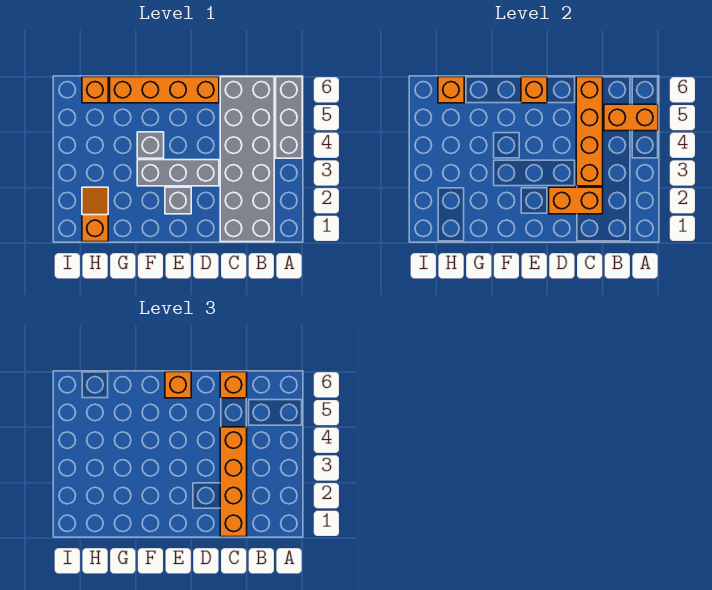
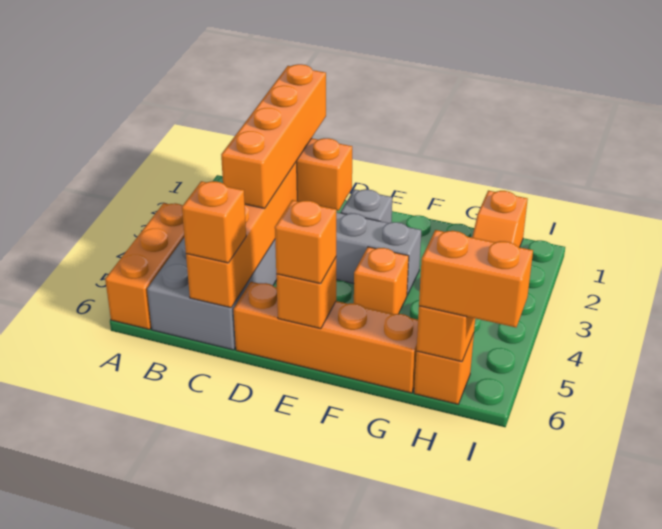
grey 1x3 brick [276,77,302,158] -> orange 1x3 brick [105,203,184,330]
orange 1x2 brick [604,104,658,131] -> orange 1x2 brick moved to [419,230,533,327]
grey 1x1 brick [137,132,164,158] -> orange 1x1 brick [354,247,409,314]

